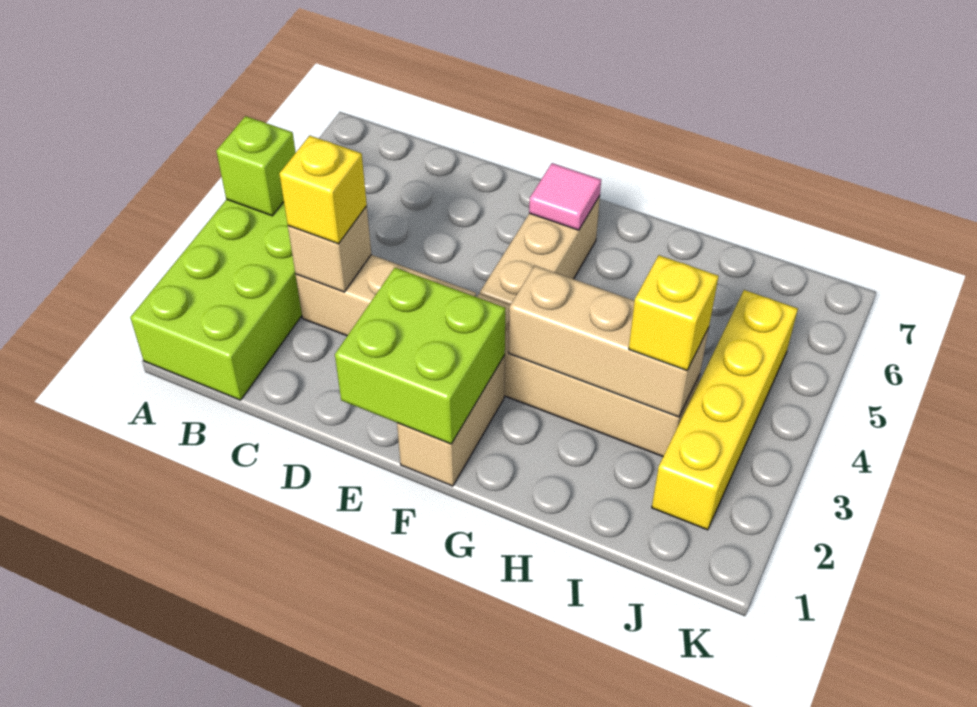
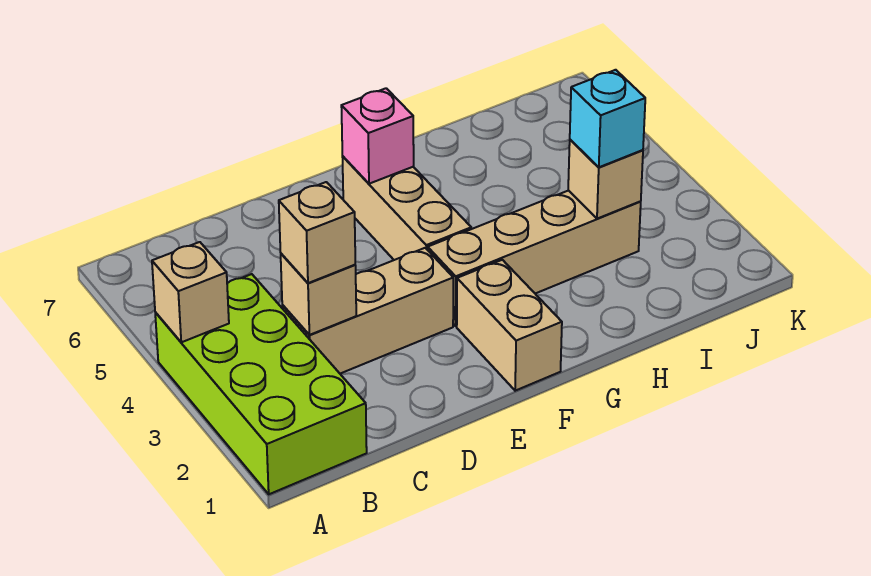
lime 1x1 brick [216,116,296,216] -> tan 1x1 brick [152,242,229,342]
yellow 1x1 brick [279,136,367,244] -> tan 1x1 brick [279,182,355,283]
lime 2x2 brick [335,268,505,444] -> none
pink 1x1 tile [529,163,601,230] -> pink 1x1 brick [341,88,414,184]
tan 1x3 brick [509,266,709,417] -> tan 1x1 brick [568,140,643,219]
yellow 1x1 brick [629,255,719,370] -> cyan 1x1 brick [570,70,645,167]
yellow 1x4 brick [652,290,798,530] -> none

